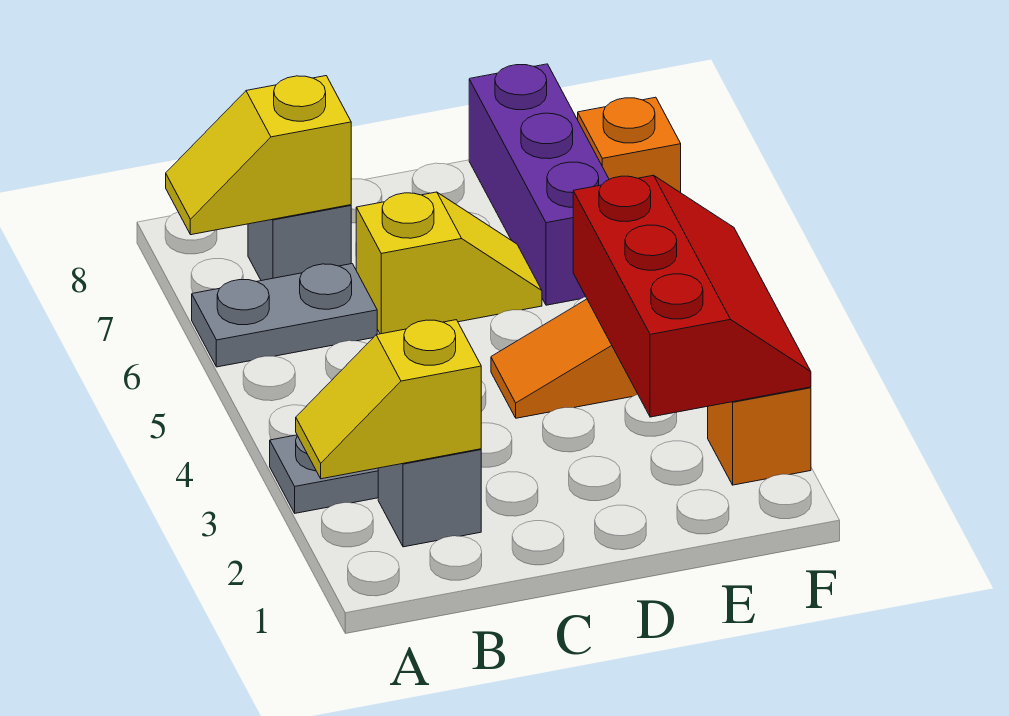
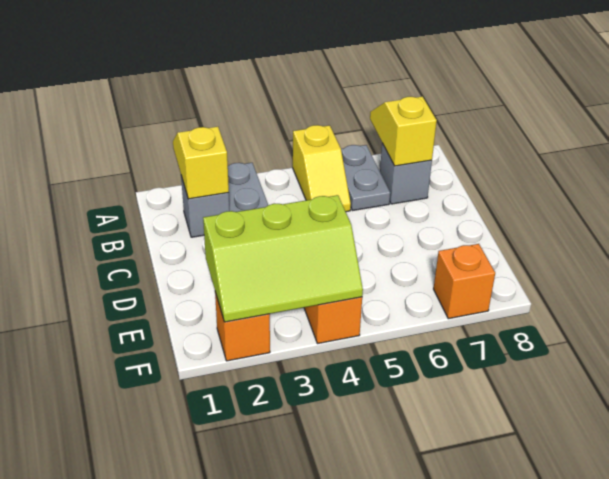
yellow 1x2 slope [356,192,542,334] -> yellow 1x2 slope moved to [293,125,351,212]
red 2x3 slope [573,175,811,417] -> lime 2x3 slope [203,195,363,322]
purple 1x3 brick [469,64,609,305] -> none

